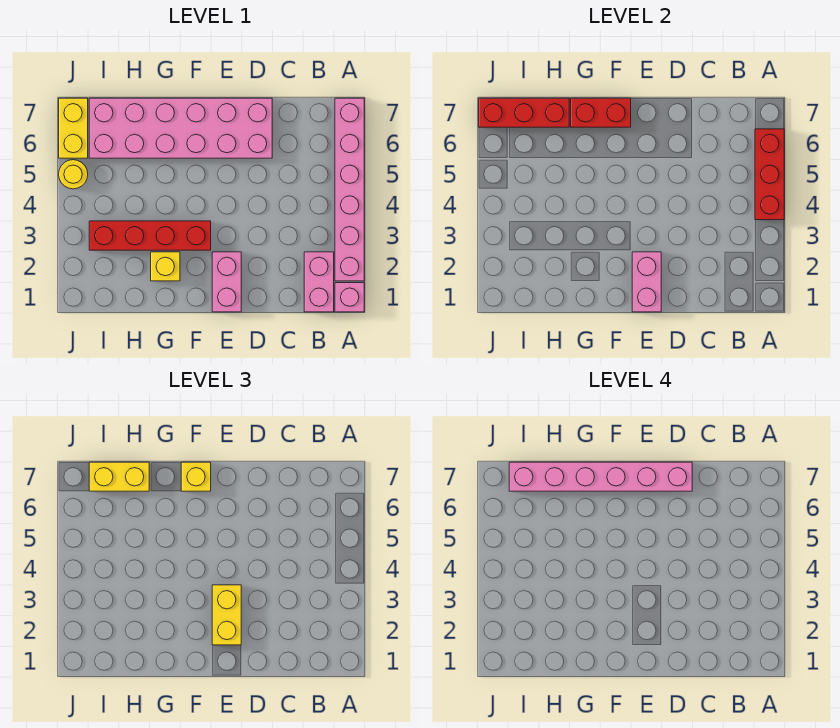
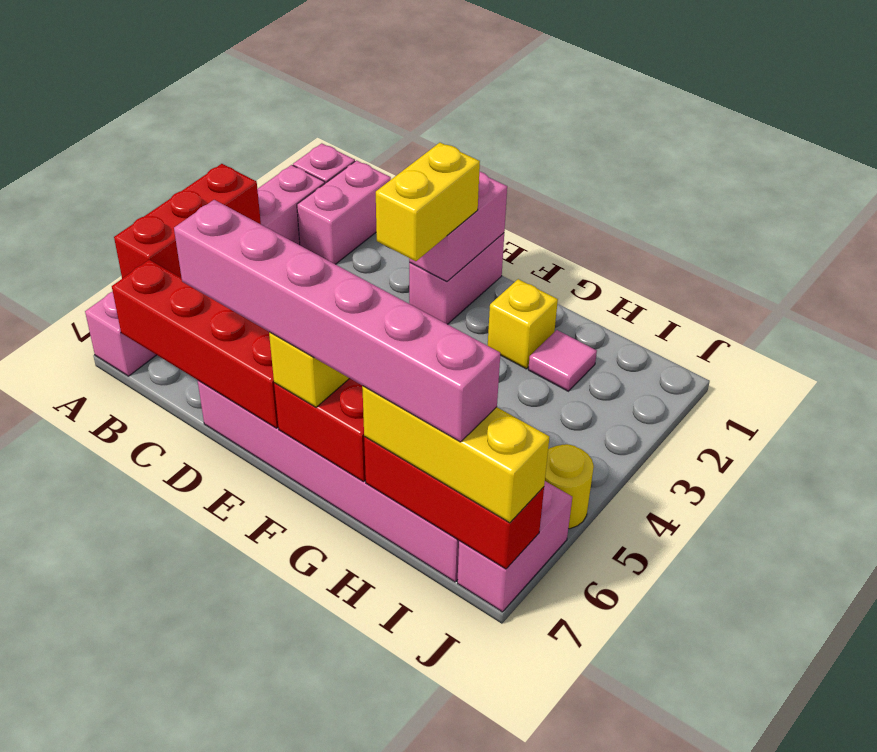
red 1x4 brick [89,221,211,250] -> red 1x4 brick moved to [112,260,278,428]
none -> pink 1x1 tile [528,330,597,391]
yellow 1x2 brick [89,462,149,491] -> yellow 1x3 brick [362,386,549,523]
yellow 1x2 brick [59,98,88,158] -> pink 1x2 brick [457,481,572,612]

